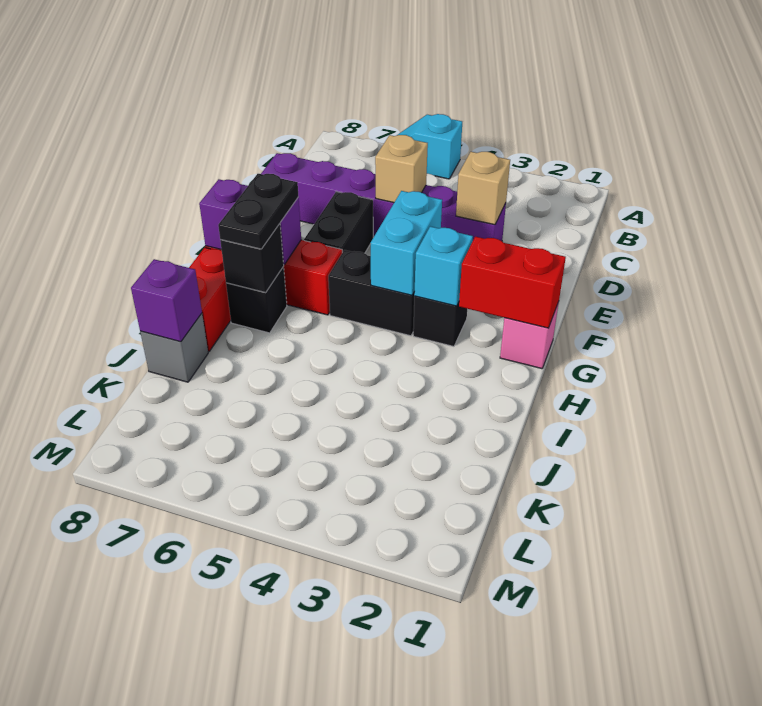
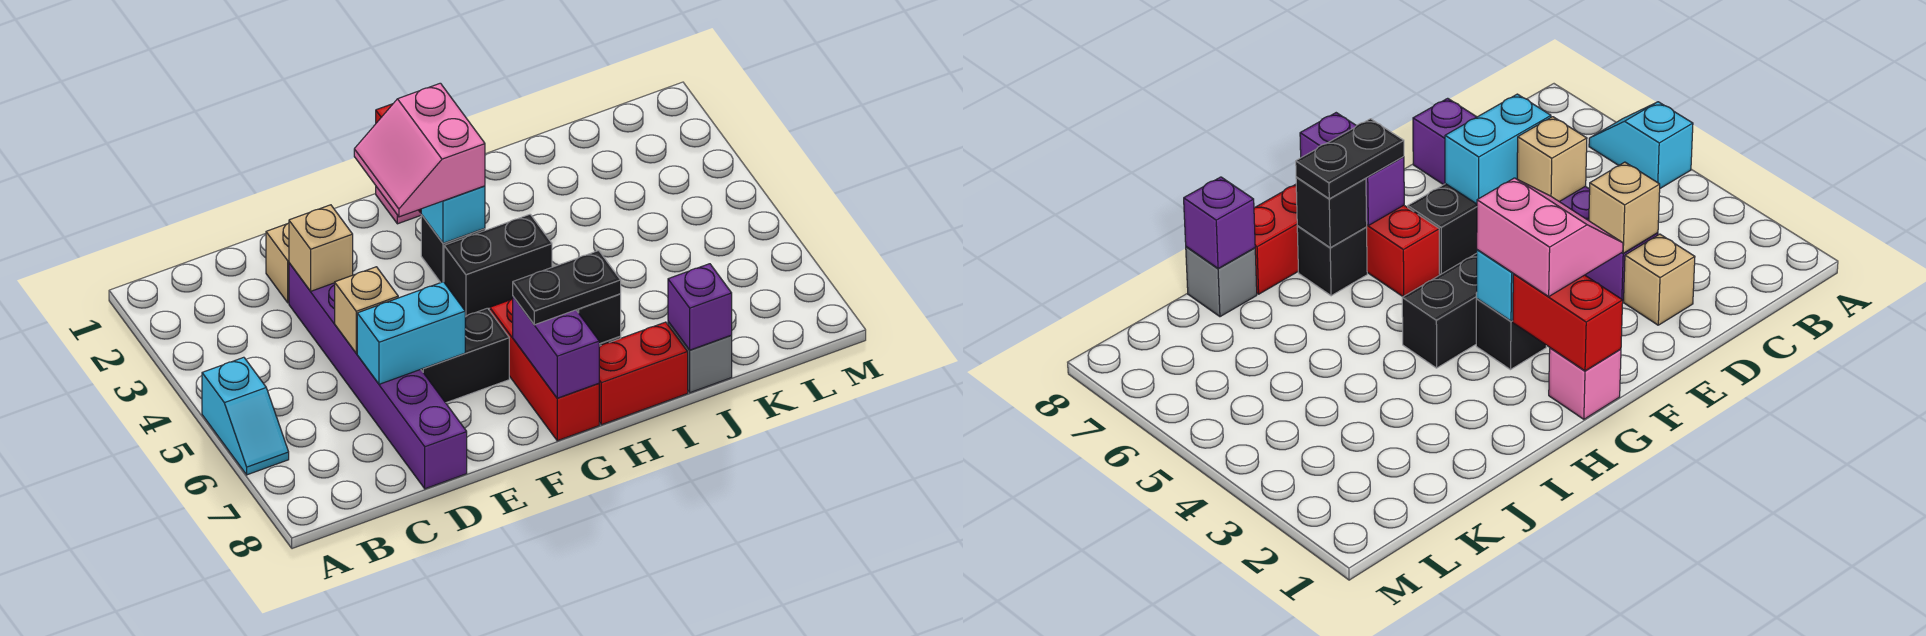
none -> tan 1x1 brick [266,223,289,303]
none -> pink 2x2 slope [354,83,485,217]
cyan 1x2 brick [371,191,442,295] -> cyan 1x2 brick moved to [357,282,465,384]
black 1x2 brick [328,250,415,336] -> black 1x2 brick turned to [444,214,552,316]

